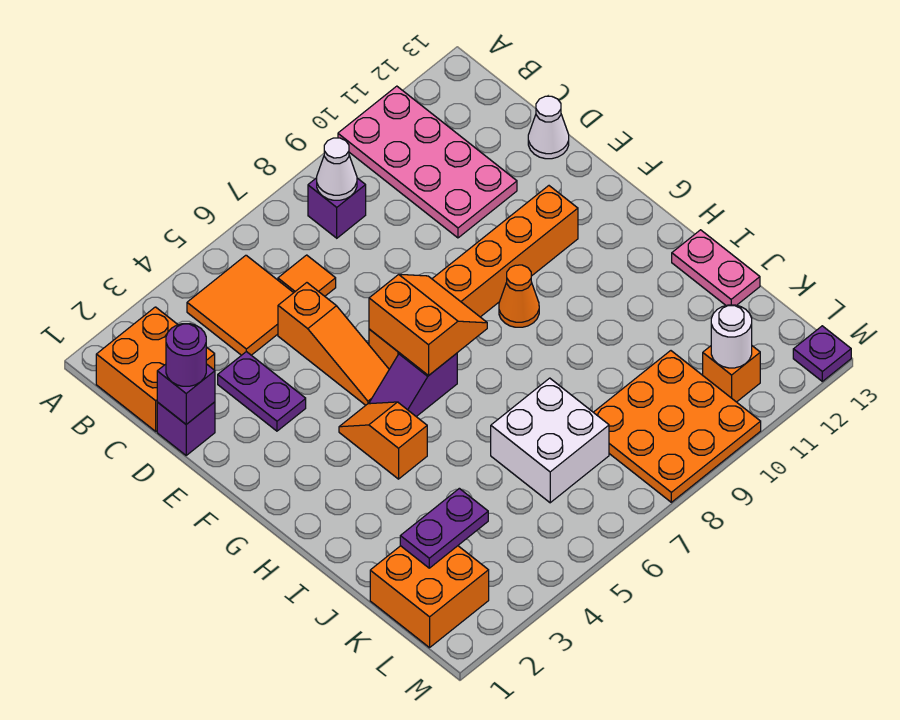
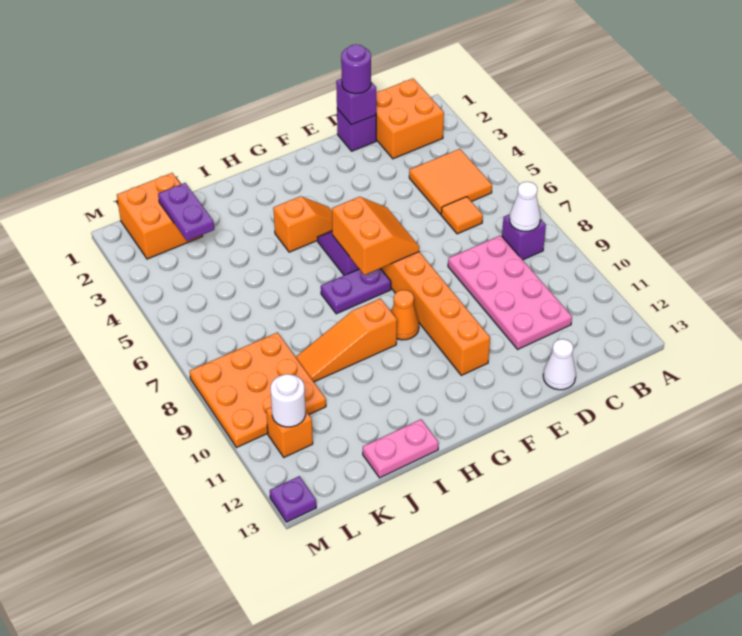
pink 2x4 plate [338,86,517,238] -> pink 2x4 plate turned to [448,235,572,349]
purple 1x2 plate [218,352,306,431] -> purple 1x2 plate moved to [321,268,391,314]
orange 1x3 slope [278,283,389,405] -> orange 1x3 slope moved to [296,299,397,382]
orange 2x2 slope [369,274,487,375] -> orange 2x2 slope turned to [332,197,419,275]
white 2x2 brick [491,378,609,503] -> none

